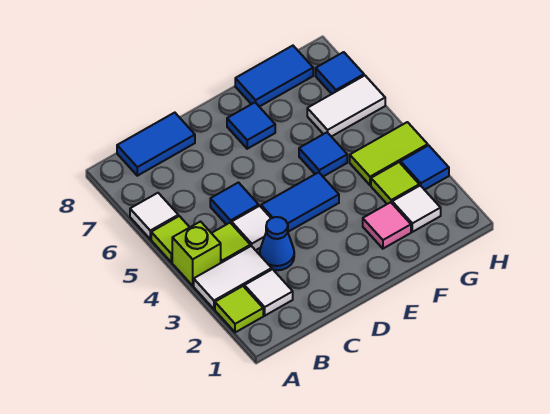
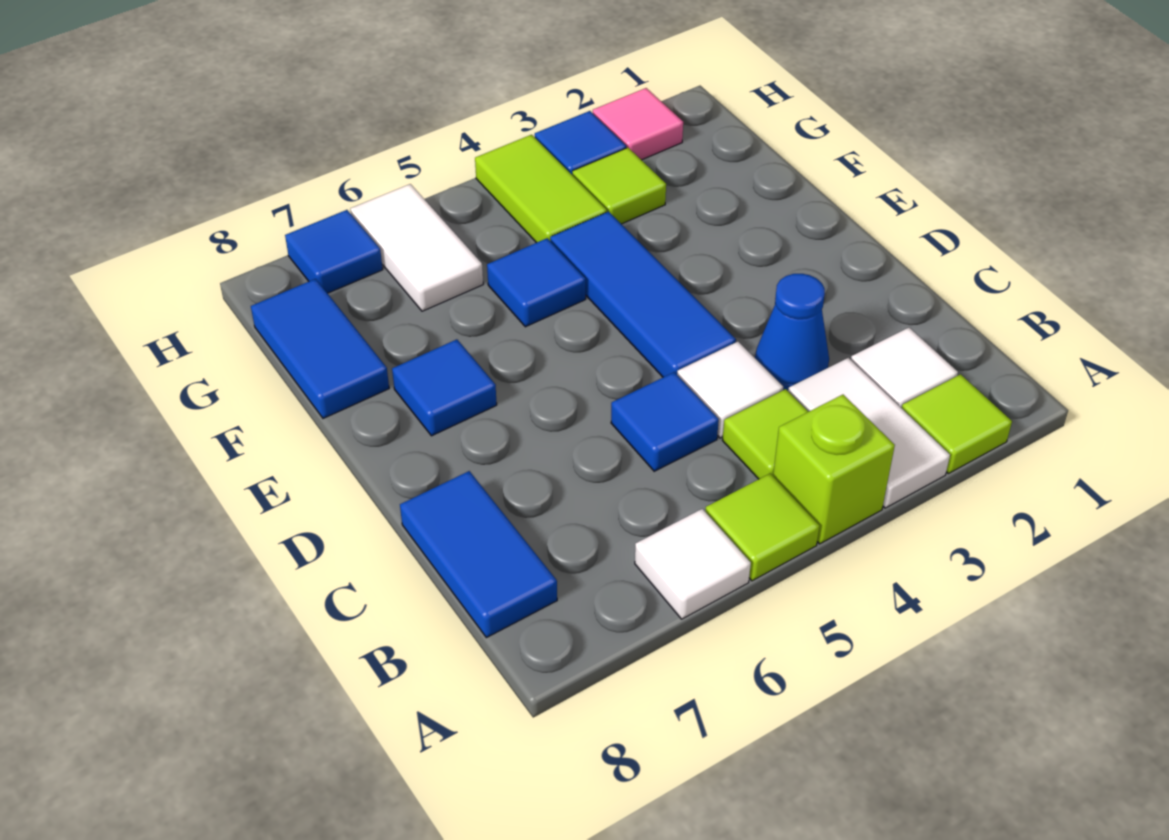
blue 1x2 tile [261,172,339,232] -> blue 1x3 tile [550,212,736,377]
pink 1x1 tile [363,202,411,249] -> pink 1x1 tile moved to [593,88,683,160]
white 1x1 tile [392,185,441,232] -> none

